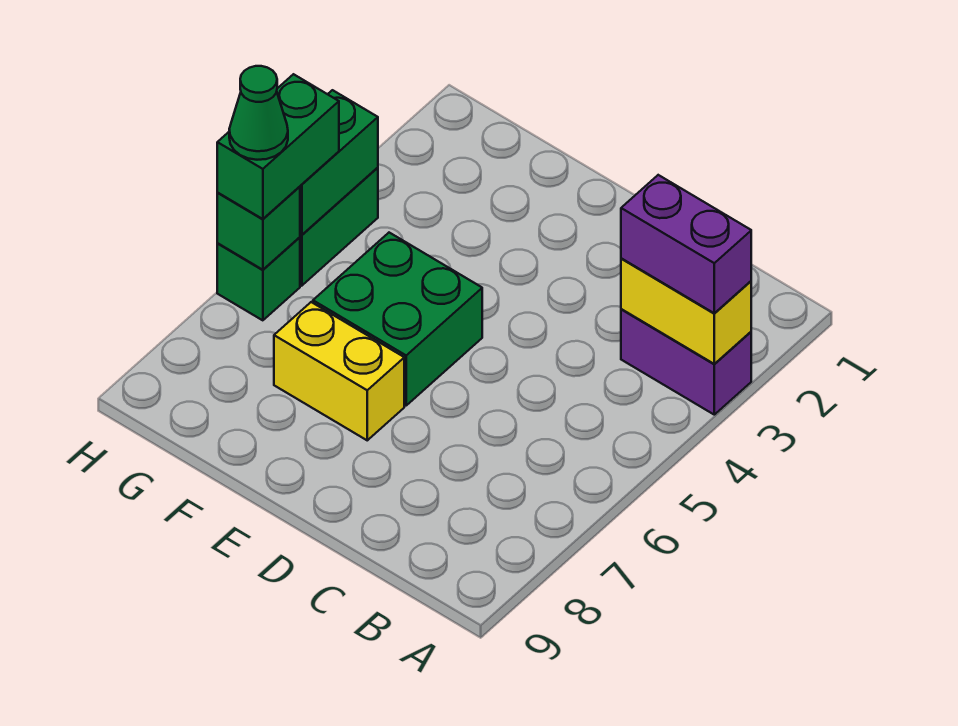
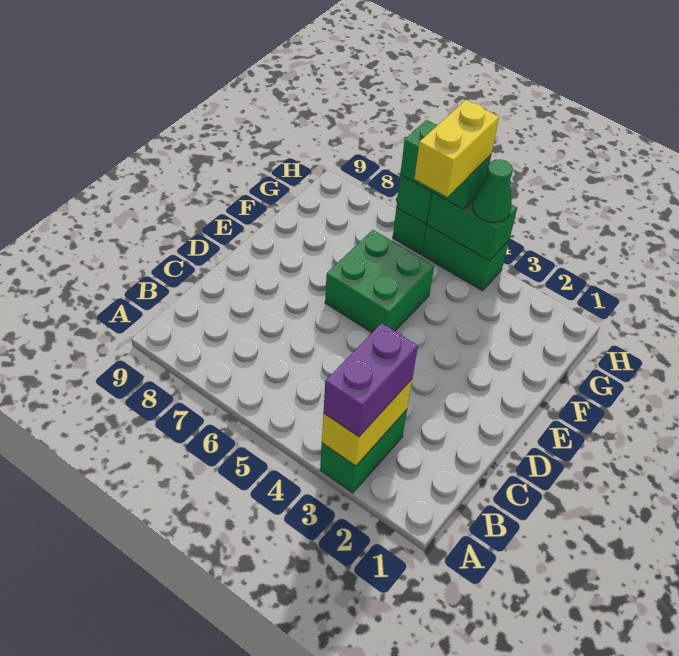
purple 1x2 brick [621,309,751,415] -> green 1x2 brick [320,410,407,493]
yellow 1x2 brick [274,302,404,440] -> yellow 1x2 brick moved to [414,100,499,197]
green 1x1 cone [229,66,288,160] -> green 1x1 cone moved to [473,159,513,223]

